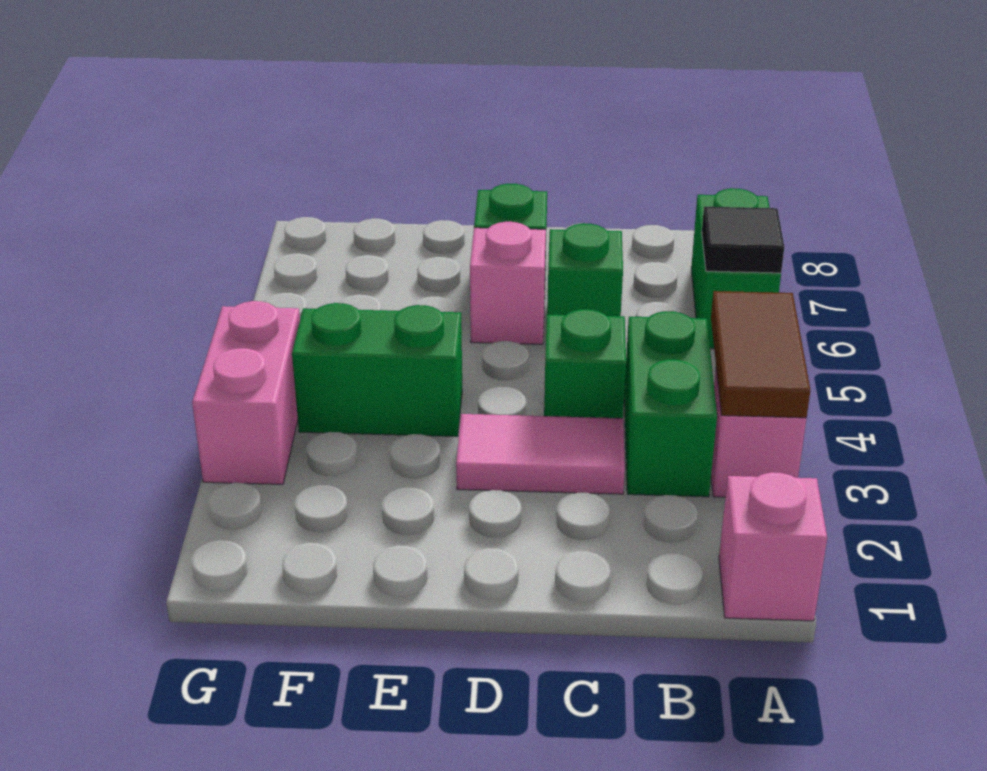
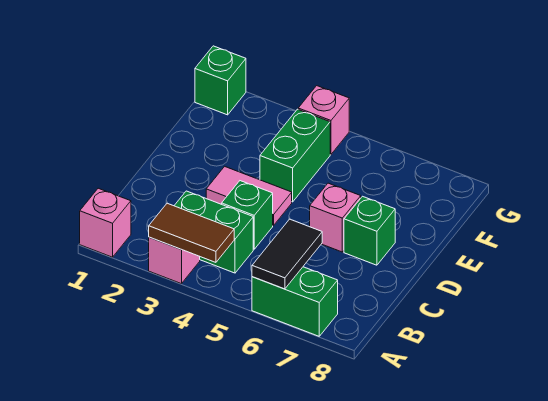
black 1x1 tile [702,207,784,273] -> black 1x2 tile [252,219,322,289]
pink 1x2 tile [456,414,625,494] -> pink 1x2 tile turned to [206,166,292,226]
green 1x1 brick [547,223,623,316] -> green 1x1 brick moved to [195,46,246,115]
pink 1x2 brick [192,301,300,484] -> pink 1x1 brick [298,86,349,154]

